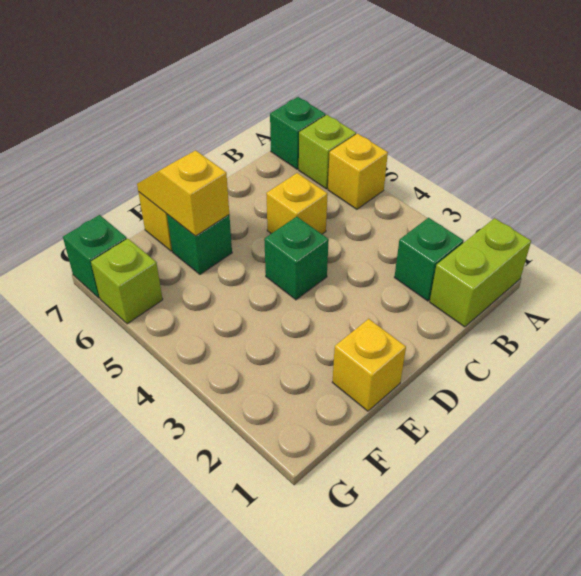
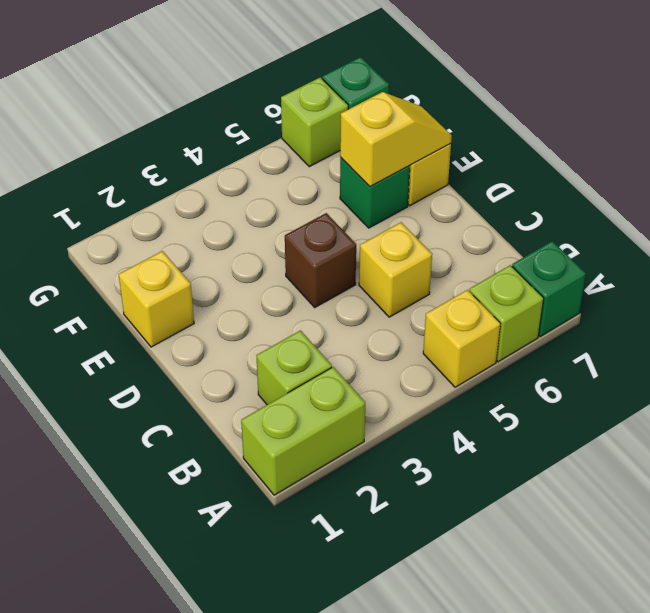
lime 1x2 brick [430,218,531,327] -> lime 1x2 brick turned to [241,367,365,495]
green 1x1 brick [394,218,464,301] -> lime 1x1 brick [256,330,332,405]
green 1x1 brick [264,217,329,300] -> brown 1x1 brick [285,213,356,307]

